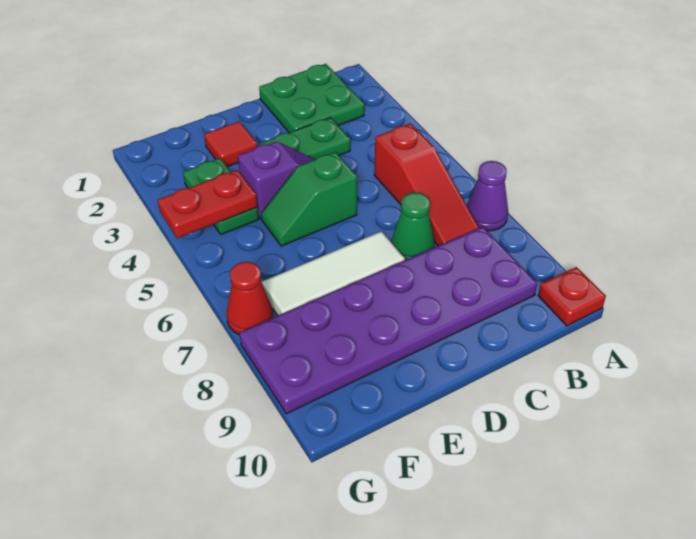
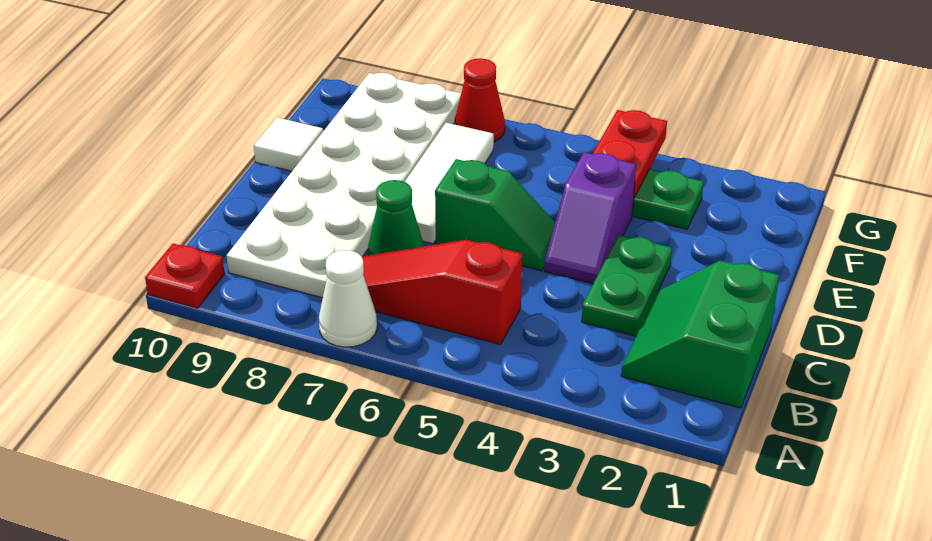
purple 1x1 cone [467,161,508,231] -> white 1x1 cone [319,250,377,347]
green 2x2 plate [259,64,364,133] -> green 2x2 slope [621,261,779,408]
purple 2x6 plate [240,226,537,414] -> white 2x6 plate [226,73,461,298]
green 1x2 slope [261,152,357,246] -> green 1x2 slope turned to [435,159,555,271]
red 1x1 tile [204,121,257,167] -> none
none -> white 1x1 tile [254,118,323,171]

